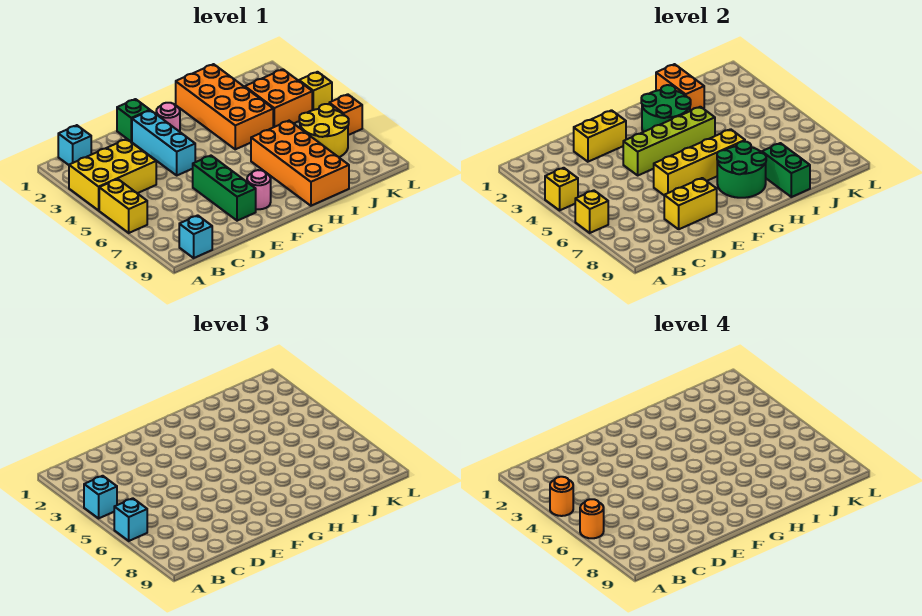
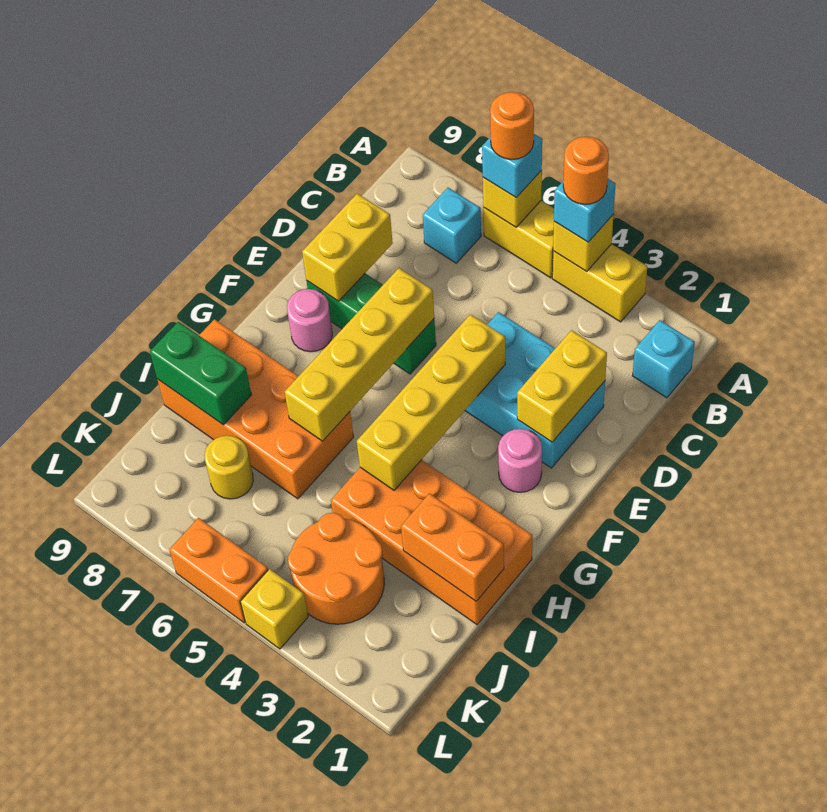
yellow 2x3 brick [69,139,156,210] -> yellow 1x2 brick [552,244,647,322]
cyan 1x1 brick [179,215,212,258] -> cyan 1x1 brick moved to [423,188,481,263]
green 1x1 brick [117,99,150,142] -> none
cyan 1x3 brick [132,110,195,175] -> cyan 2x3 brick [465,312,605,468]
lime 1x4 brick [623,107,715,175] -> yellow 1x4 brick [357,314,505,490]
green 2x2 round brick [641,85,691,132] -> none
green 2x2 round brick [717,141,766,198] -> none
orange 2x2 brick [245,69,312,127] -> orange 2x2 round brick [288,513,384,624]
yellow 2x2 round brick [299,104,349,157] -> yellow 1x1 round brick [204,436,253,499]
orange 1x1 brick [329,94,362,135] -> orange 1x2 brick [169,518,268,623]

